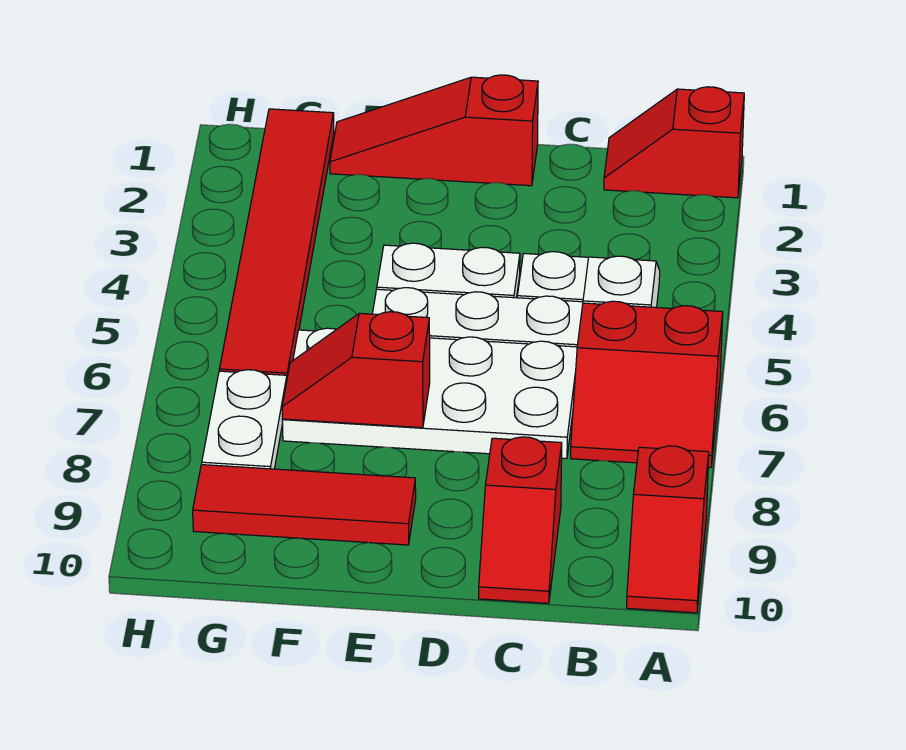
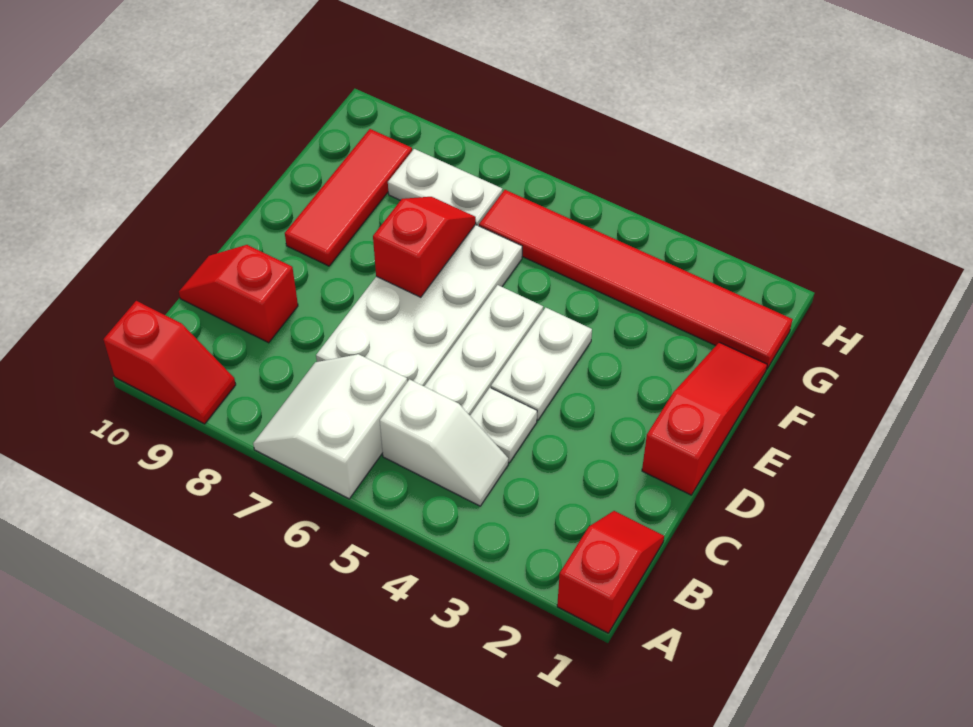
red 2x2 slope [571,301,723,467] -> white 2x2 slope [253,354,407,499]
red 1x2 slope [627,446,709,613] -> red 1x2 slope turned to [103,301,236,424]

